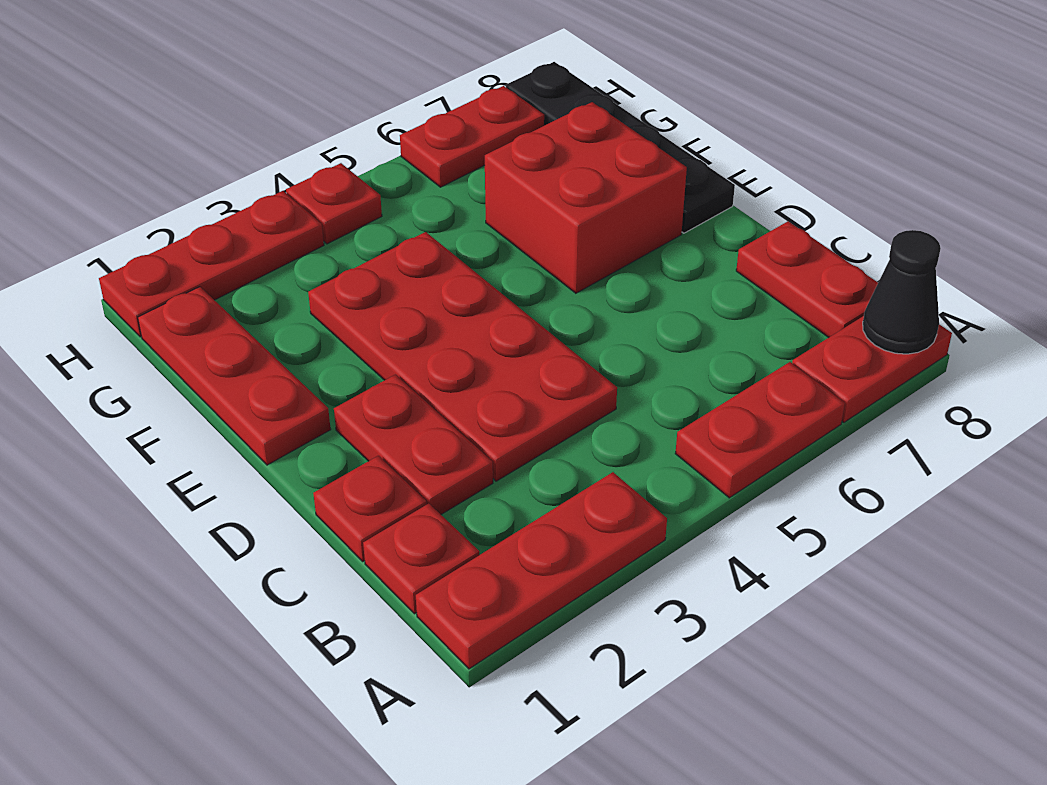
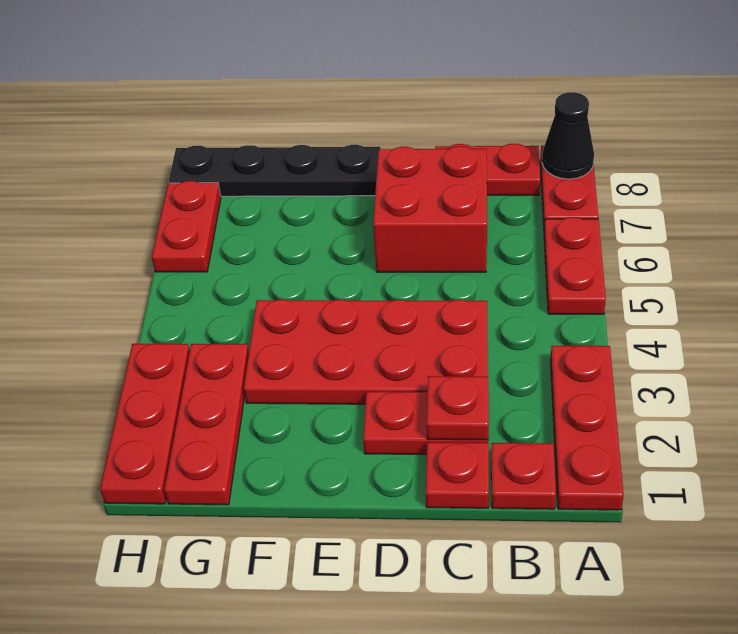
red 1x3 plate [138,287,331,465] -> red 1x3 plate turned to [164,344,249,505]
red 2x2 brick [485,102,687,293] -> red 2x2 brick moved to [373,146,487,272]
red 1x1 plate [286,163,382,244] -> red 1x1 plate moved to [427,376,489,440]

